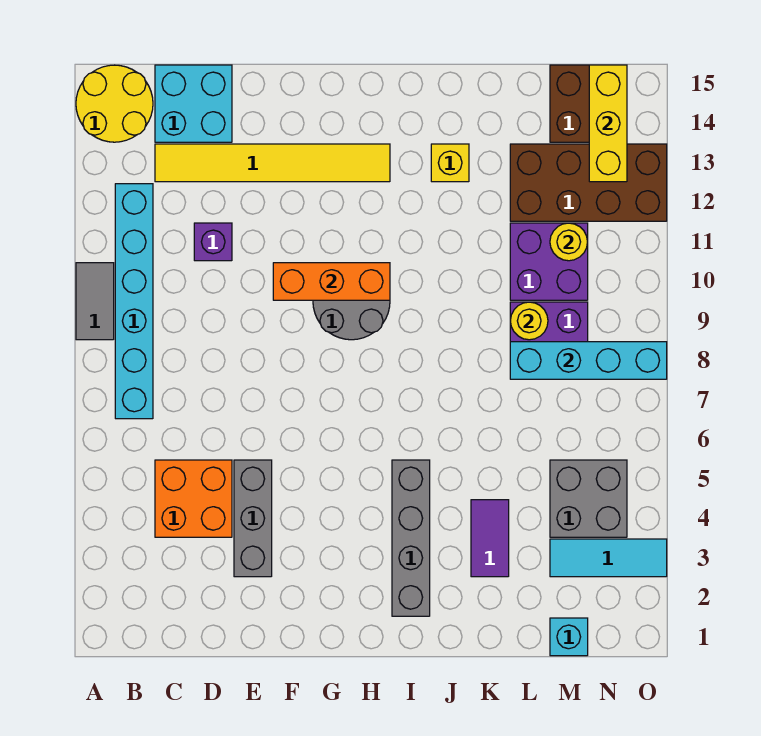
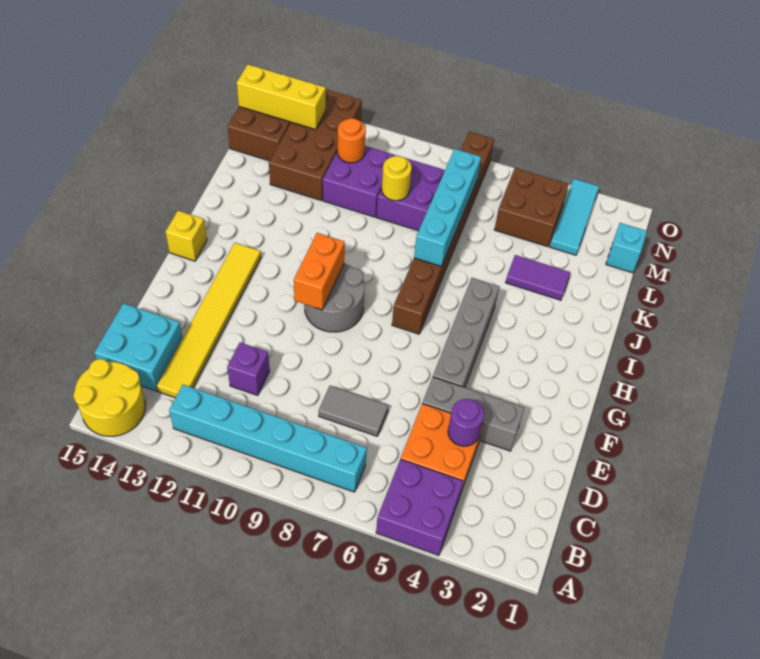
none -> purple 2x2 brick [376,459,463,555]
grey 1x2 tile [76,263,114,340] -> grey 1x2 tile moved to [319,386,388,436]
none -> purple 1x1 round brick [448,399,484,446]
orange 1x3 brick [273,263,390,300] -> orange 1x2 brick [294,233,345,310]
none -> brown 1x8 brick [392,132,494,334]
grey 1x4 brick [392,460,430,616] -> grey 1x4 brick turned to [433,278,499,387]
yellow 1x1 brick [431,144,469,182] -> yellow 1x1 brick moved to [166,211,207,261]
cyan 1x4 brick [510,342,667,379] -> cyan 1x4 brick moved to [414,149,481,267]
grey 2x2 brick [550,460,627,537] -> brown 2x2 brick [494,168,569,247]
yellow 1x1 round brick [550,223,588,261] -> orange 1x1 round brick [337,118,366,163]

